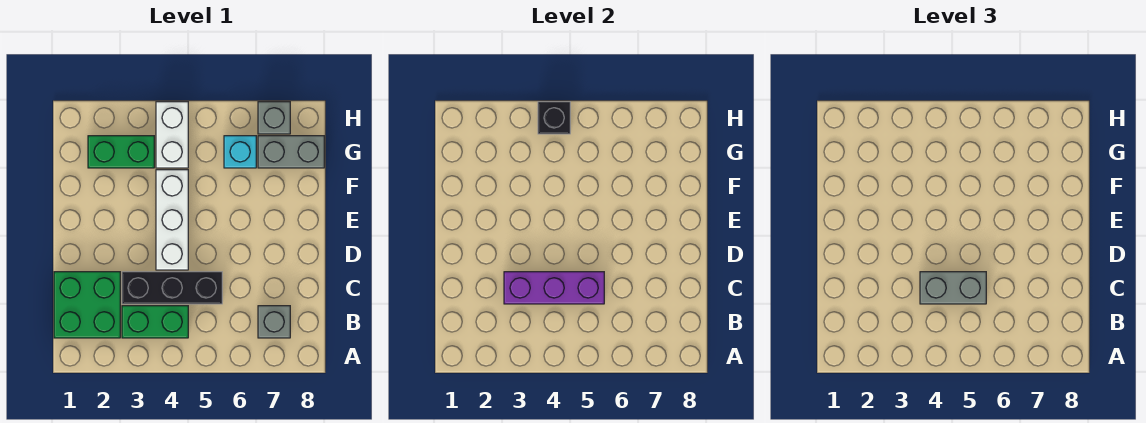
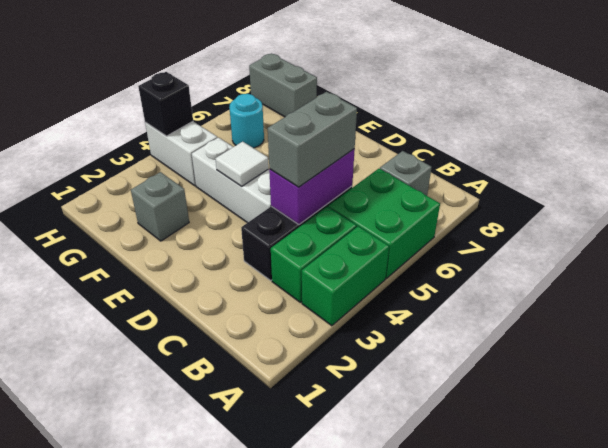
green 2x2 brick [54,272,120,338] -> green 2x2 brick moved to [328,169,440,278]
purple 1x3 brick [504,272,604,304] -> purple 1x2 brick [269,149,355,225]
none -> white 1x1 tile [215,142,269,186]
green 1x2 brick [88,136,154,168] -> green 1x2 brick moved to [302,226,389,326]
cyan 1x1 brick [224,136,256,168] -> cyan 1x1 round brick [229,94,264,148]
grey 1x2 brick [258,136,324,168] -> grey 1x2 brick turned to [249,53,317,117]
grey 1x1 brick [258,102,290,134] -> grey 1x1 brick moved to [131,172,189,241]

